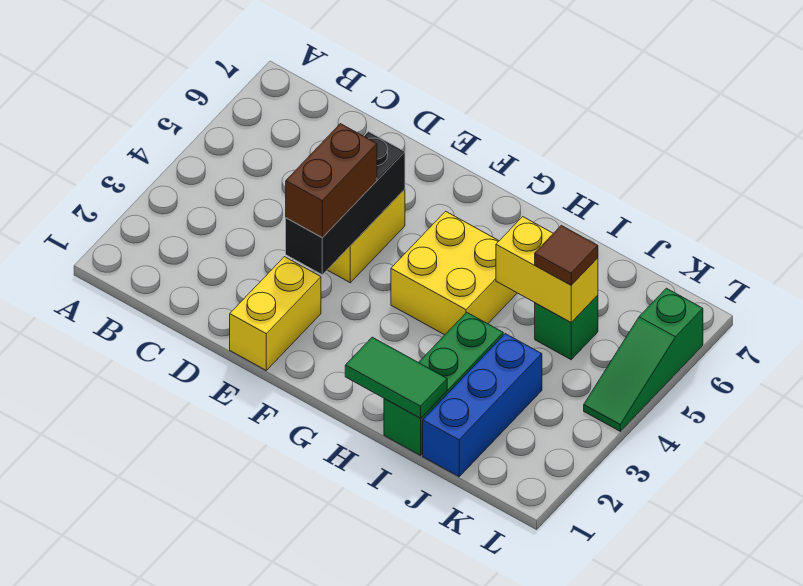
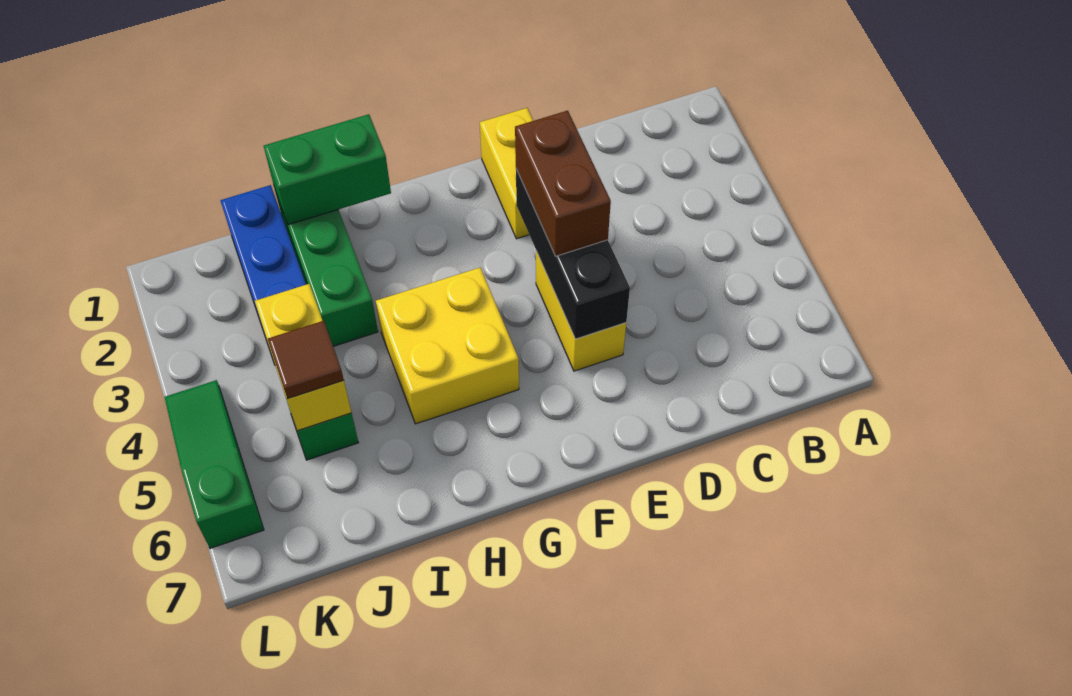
green 1x2 tile [345,337,447,418] -> green 1x2 brick [264,114,391,225]
yellow 1x2 brick [496,217,598,322] -> yellow 1x2 brick turned to [255,284,351,431]

